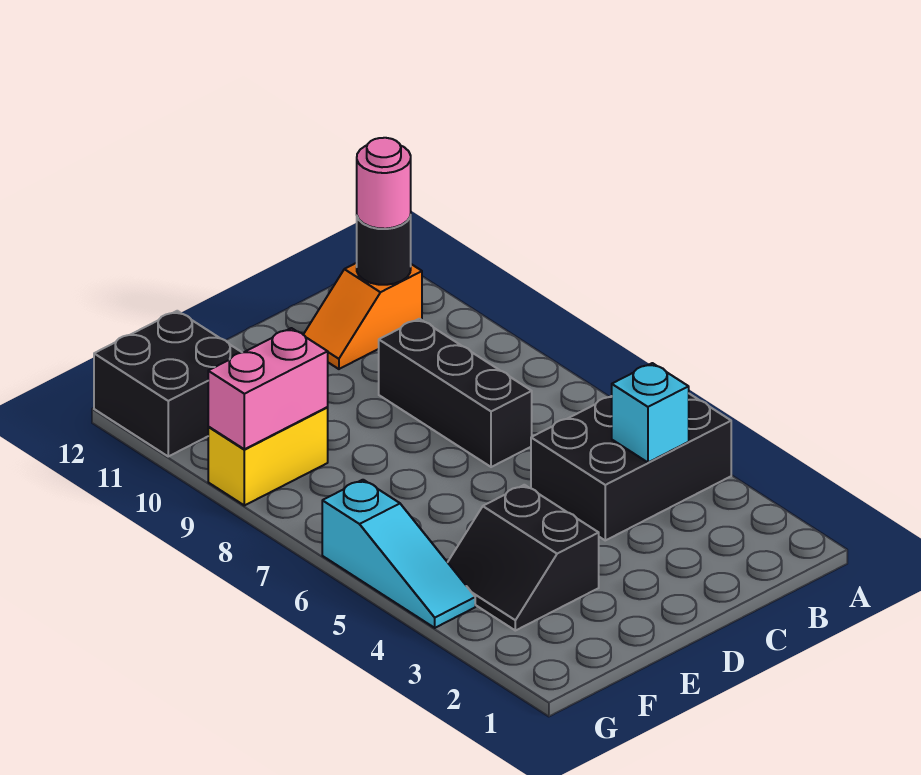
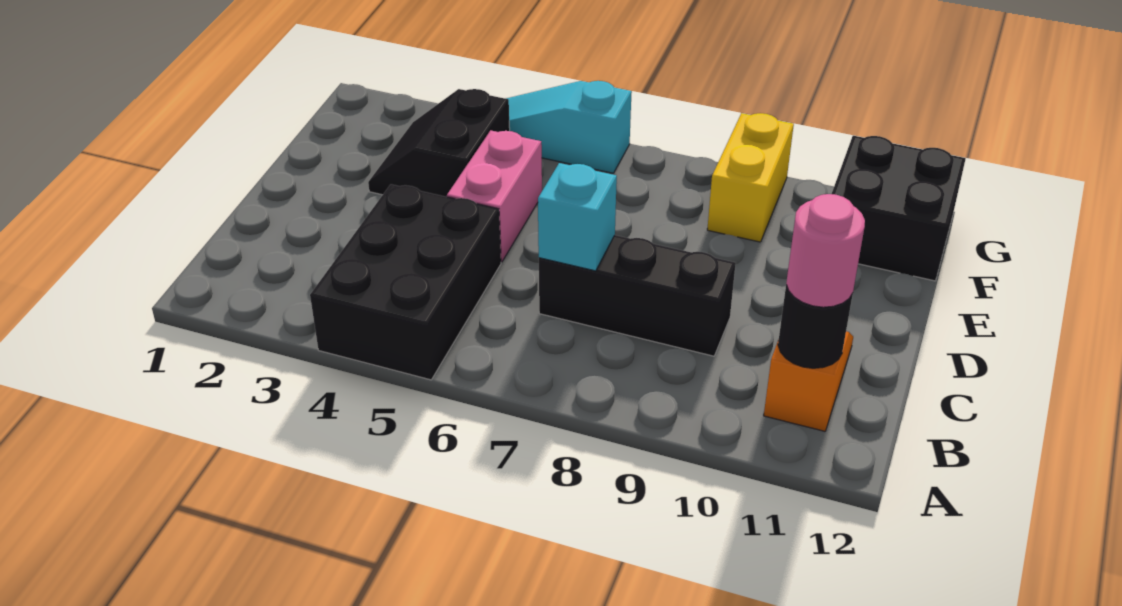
cyan 1x1 brick [612,363,689,462] -> cyan 1x1 brick moved to [538,163,617,271]
black 2x2 slope [448,485,599,631] -> black 2x2 slope turned to [368,89,510,197]
pink 1x2 brick [208,328,328,449] -> pink 1x2 brick moved to [447,130,542,262]

